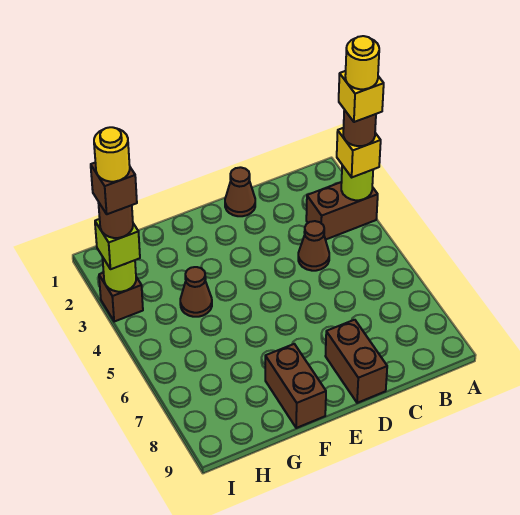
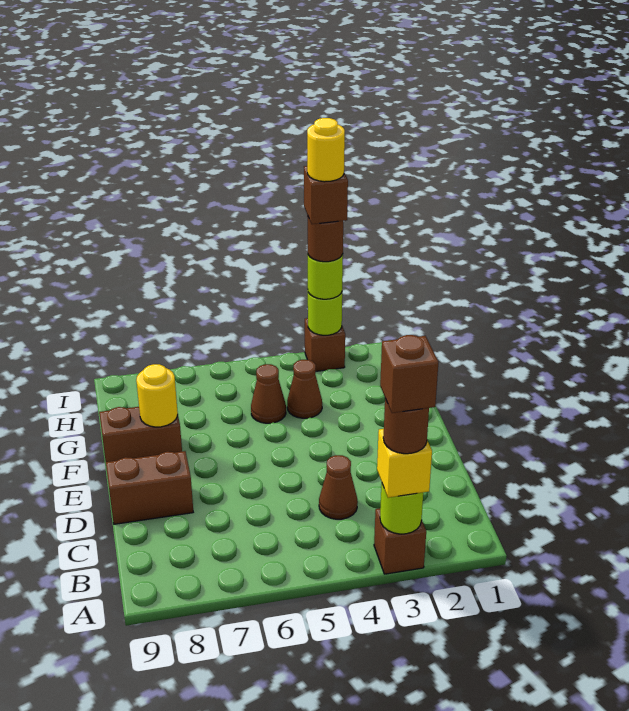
brown 1x2 brick [306,182,378,240] -> brown 1x1 brick [374,508,426,574]
yellow 1x1 brick [339,71,384,122] -> brown 1x1 brick [380,335,438,413]
yellow 1x1 round brick [345,36,379,89] -> yellow 1x1 round brick moved to [136,364,178,427]
brown 1x1 cone [225,167,255,216] -> brown 1x1 cone moved to [251,364,286,423]
lime 1x1 brick [95,219,140,269] -> lime 1x1 round brick [308,254,343,299]

